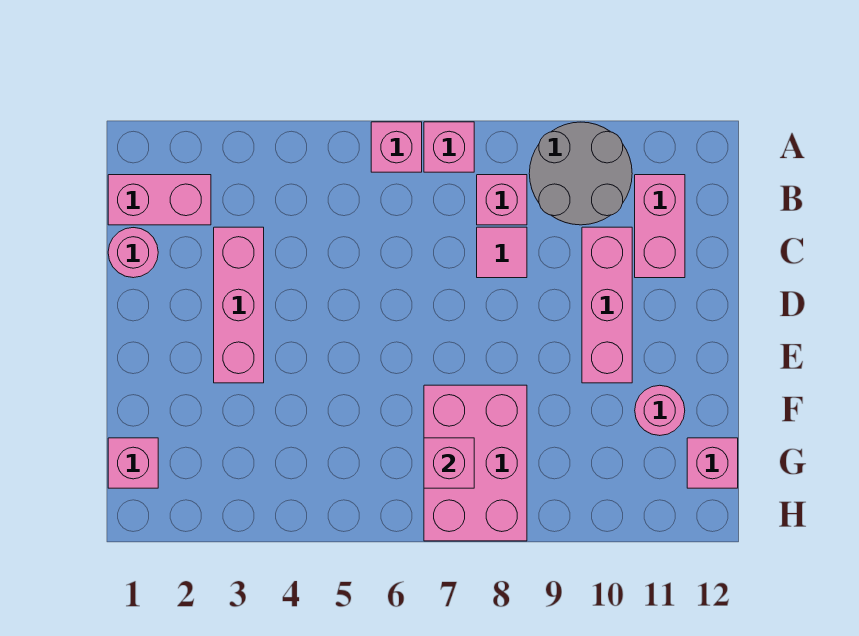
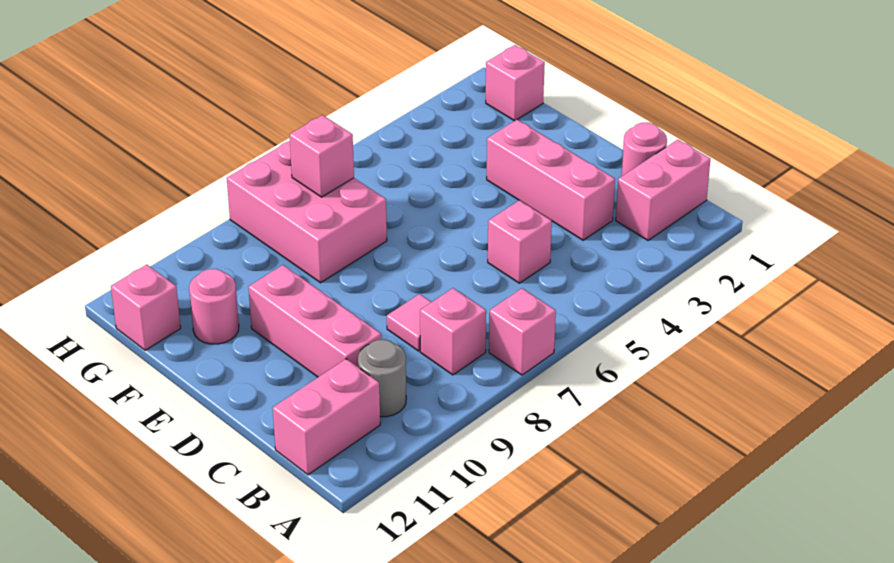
pink 1x1 brick [371,122,422,172] -> pink 1x1 brick moved to [488,200,552,283]
grey 2x2 round brick [529,122,632,225] -> grey 1x1 round brick [358,340,406,417]
pink 1x2 brick [635,175,685,278] -> pink 1x2 brick turned to [273,359,380,475]

